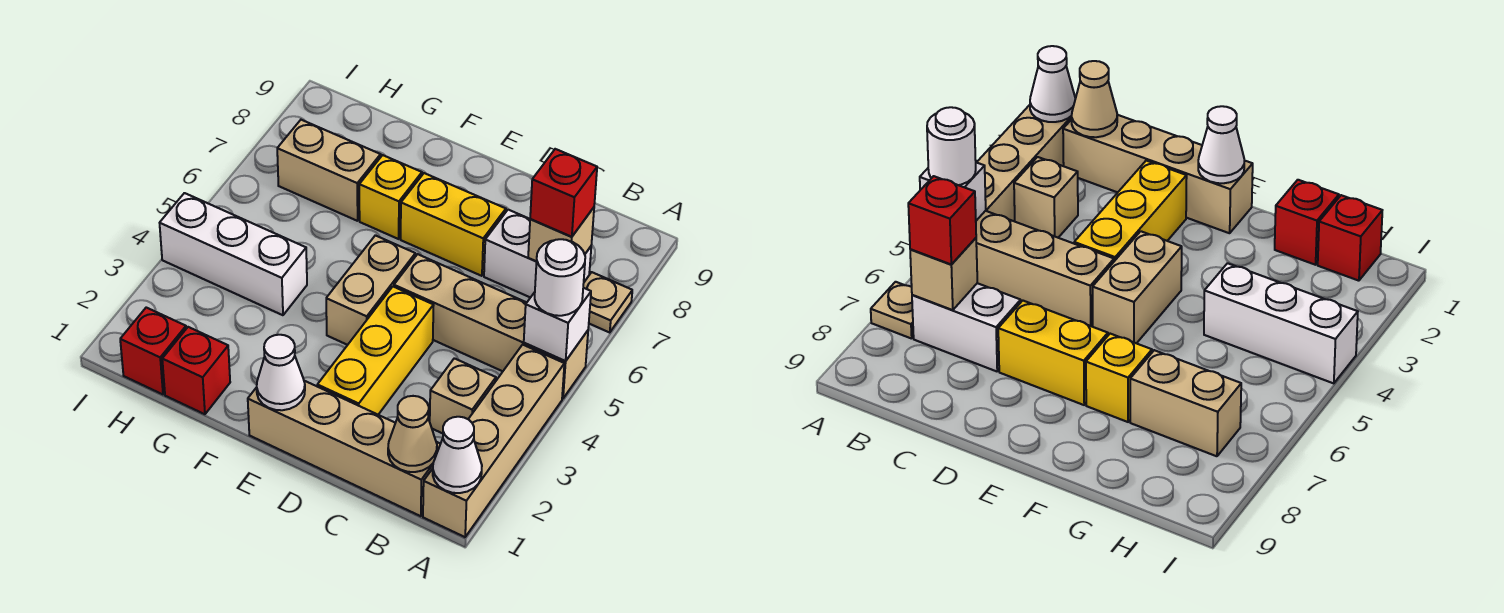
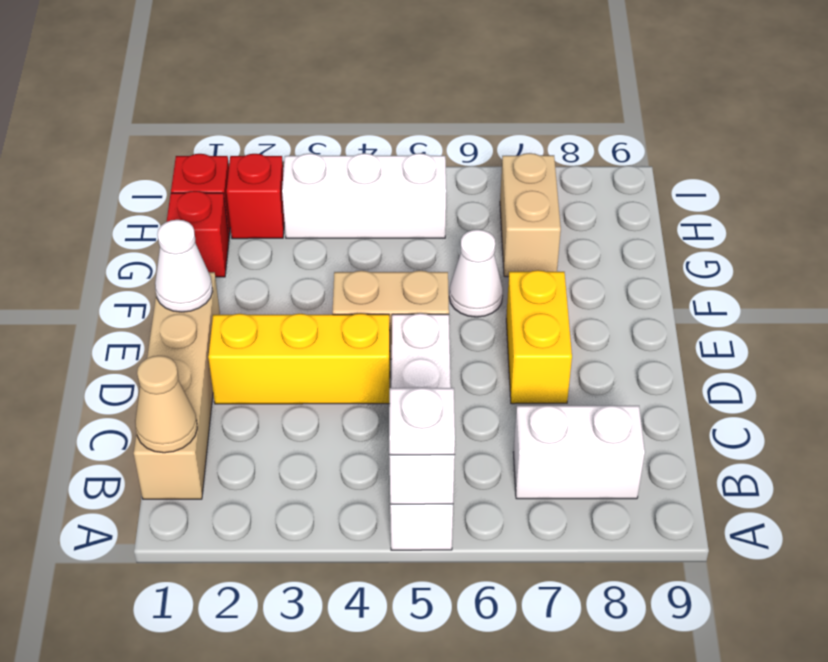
tan 1x4 brick [423,345,564,537] -> none
white 1x1 cone [433,417,482,493] -> white 1x1 cone moved to [449,230,503,317]
tan 1x4 brick [394,254,588,398] -> white 1x4 brick [390,313,453,550]
white 1x1 round brick [535,239,585,316] -> white 1x1 plate [389,388,455,455]
tan 1x1 plate [583,272,632,332] -> none
tan 1x1 brick [430,358,496,433] -> none
white 1x2 brick [484,210,591,298] -> white 1x2 brick turned to [513,406,645,499]
tan 1x1 brick [528,208,594,261] -> none
red 1x1 brick [530,149,597,237] -> red 1x1 brick moved to [227,154,284,239]
yellow 1x1 brick [359,155,422,239] -> none
white 1x3 brick [160,193,307,315] -> white 1x3 brick turned to [282,153,446,238]

